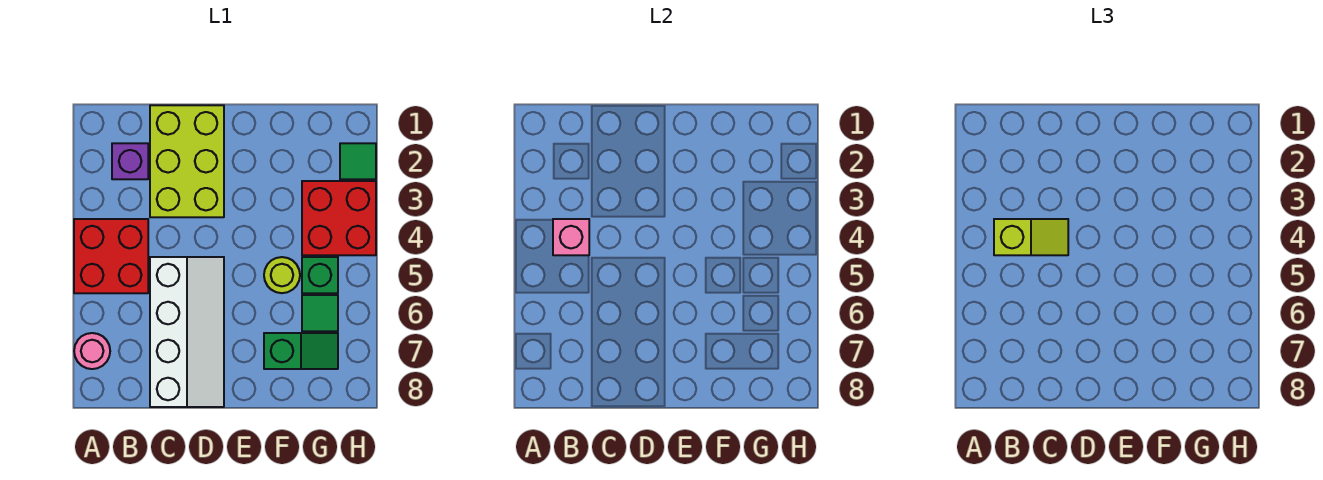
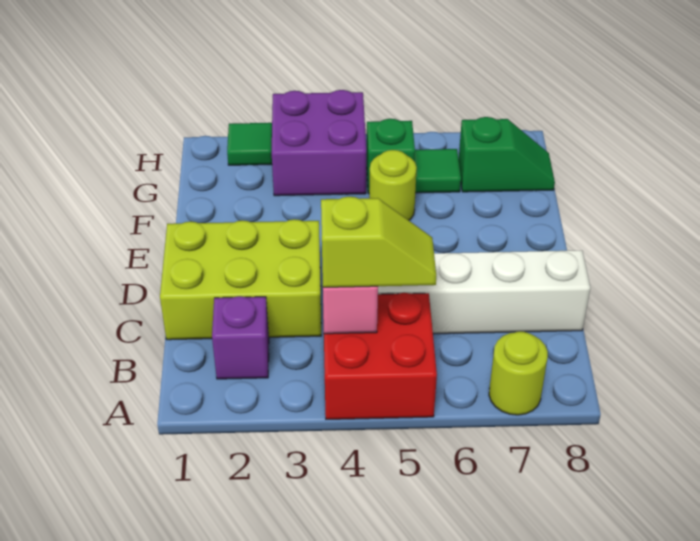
pink 1x1 round brick [74,333,110,369] -> lime 1x1 round brick [489,331,548,415]
lime 1x2 slope [994,219,1068,255] -> lime 1x2 slope turned to [321,197,436,287]
green 1x2 slope [264,333,338,369] -> green 1x2 slope turned to [459,117,555,192]
red 2x2 brick [302,181,376,255] -> purple 2x2 brick [272,90,366,196]

